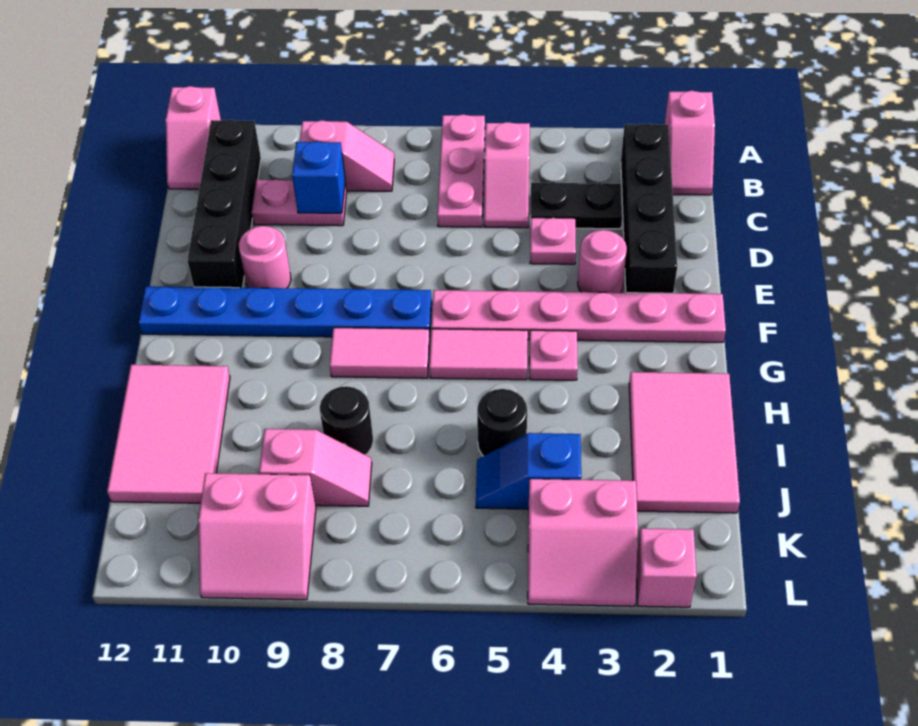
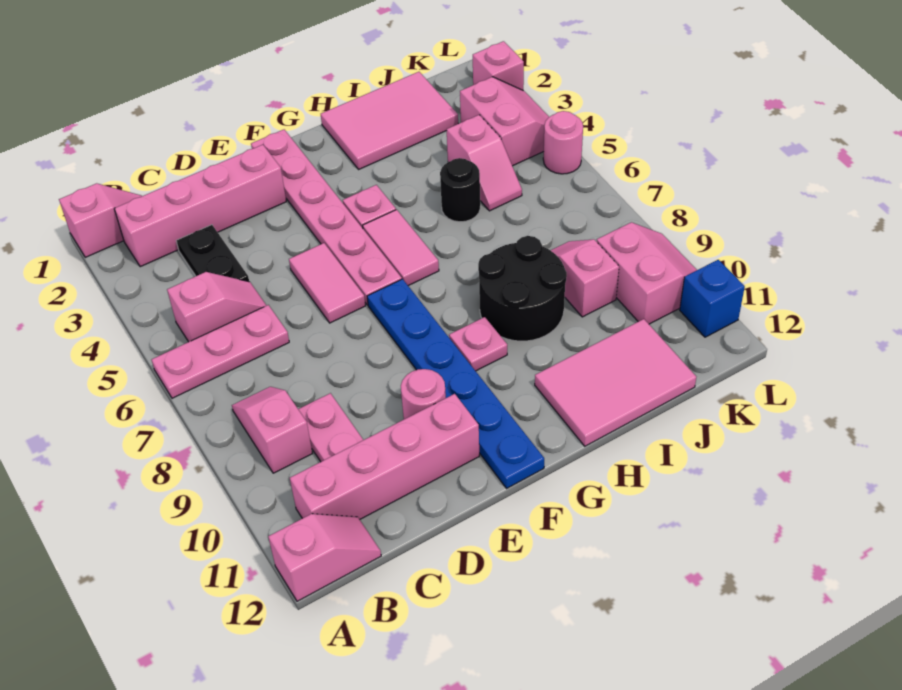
black 1x4 brick [621,123,677,293] -> pink 1x4 brick [114,145,286,267]
black 1x4 brick [187,120,261,288] -> pink 1x4 brick [290,394,479,519]
blue 1x1 brick [292,141,345,213] -> blue 1x1 brick moved to [680,260,745,337]
pink 1x1 plate [530,218,576,264] -> pink 1x1 plate moved to [449,317,507,371]
pink 1x1 round brick [578,230,627,293] -> pink 1x1 round brick moved to [543,111,583,174]
pink 1x2 tile [330,328,430,378] -> pink 1x2 tile moved to [289,243,365,323]
black 1x1 round brick [320,386,373,455] -> black 2x2 round brick [478,236,567,341]
blue 1x2 slope [476,433,581,509] -> pink 1x2 slope [447,115,522,211]

